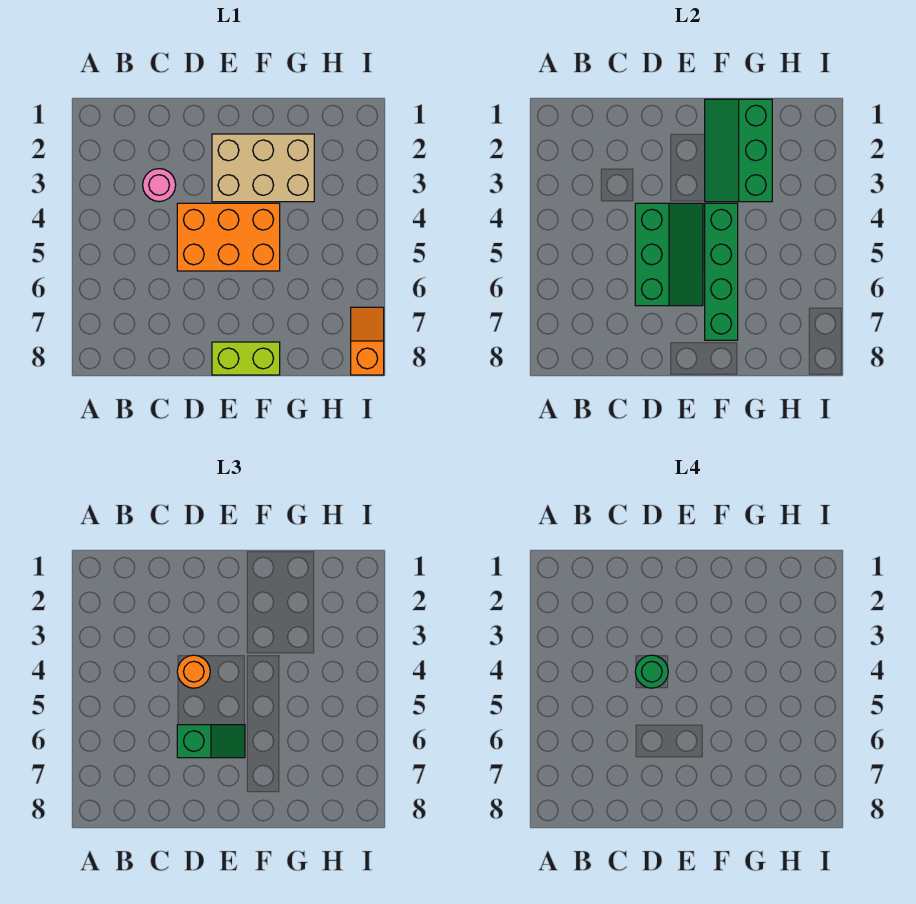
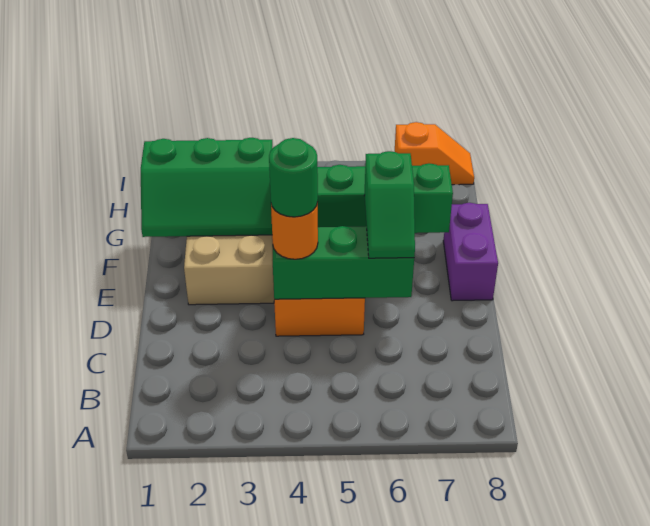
pink 1x1 round brick [143,169,176,202] -> none
green 1x2 slope [177,725,245,758] -> green 1x2 slope turned to [364,151,415,258]
lime 1x2 brick [212,342,280,375] -> purple 1x2 brick [443,203,498,301]
orange 1x2 slope [351,307,384,375] -> orange 1x2 slope turned to [395,122,474,185]

